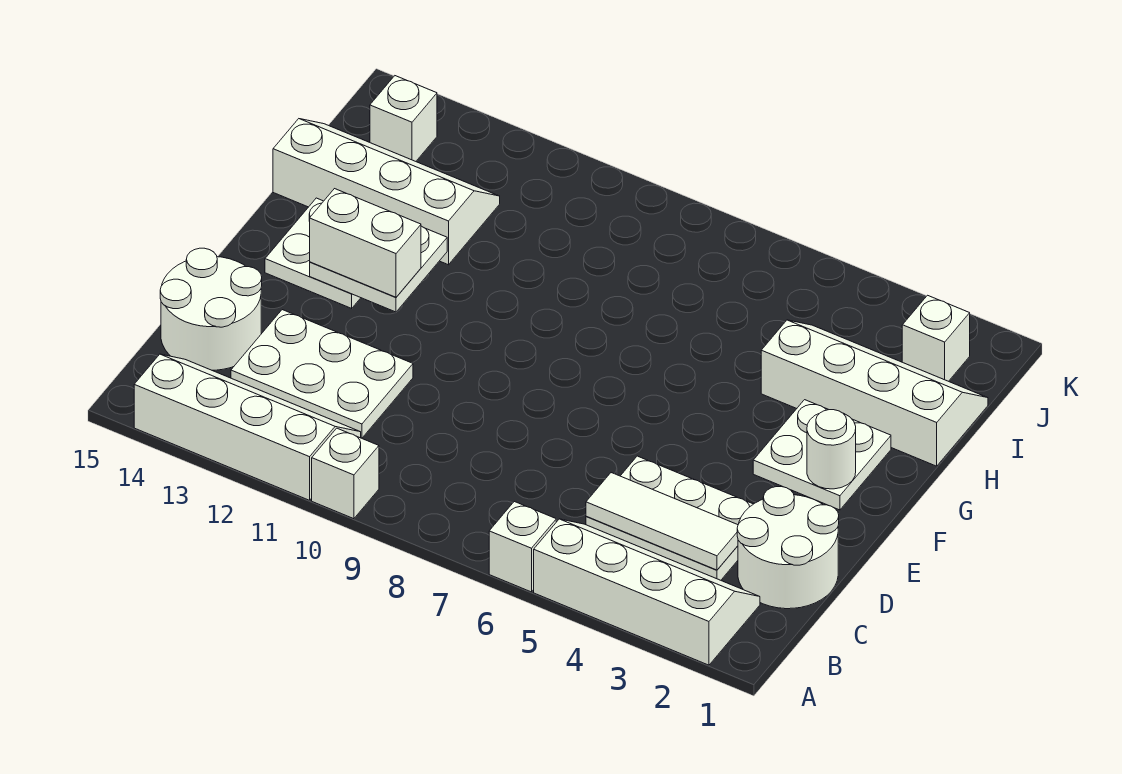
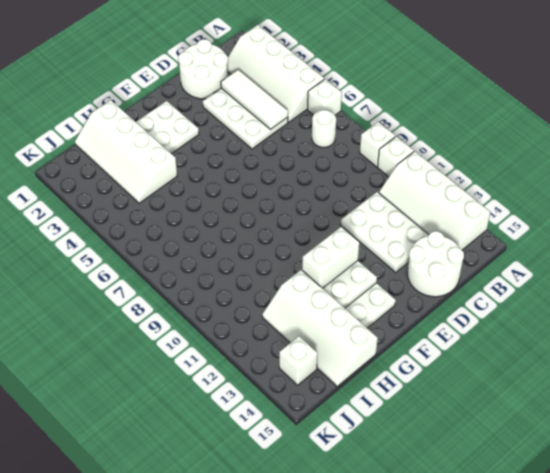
white 1x1 round brick [807,410,856,489] -> white 1x1 round brick moved to [312,110,336,147]
white 1x2 brick [310,189,421,297] -> white 1x2 brick turned to [302,227,359,288]
white 1x1 brick [902,295,970,381] -> white 1x1 brick moved to [360,122,395,167]

